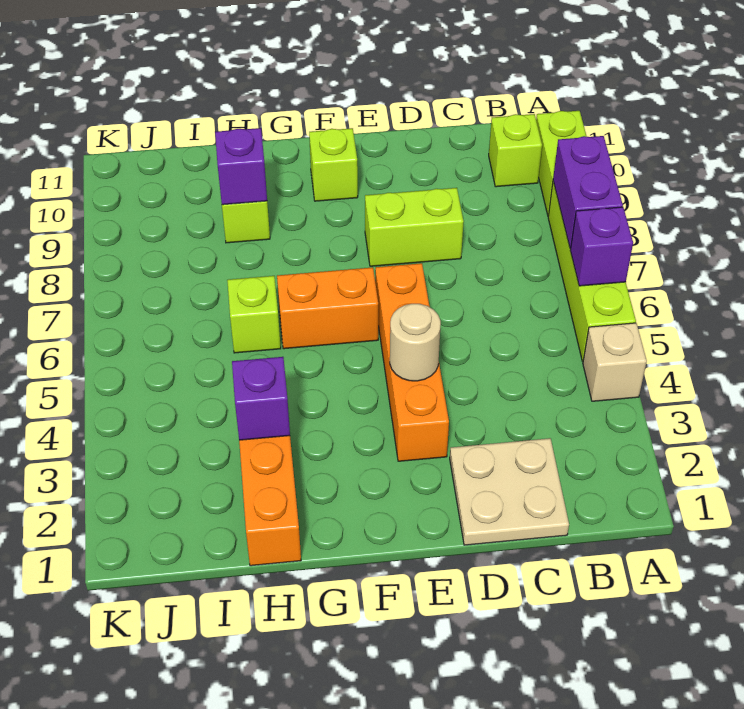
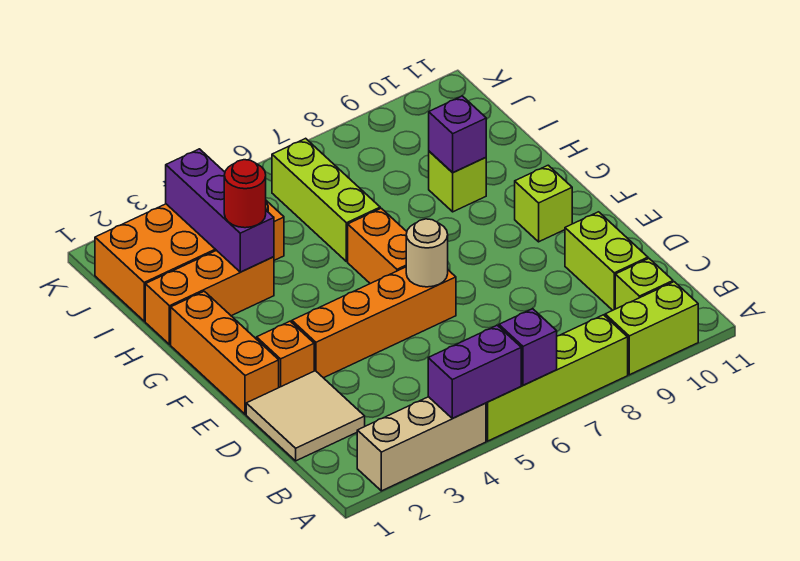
tan 1x1 brick [583,323,647,401] -> tan 1x3 brick [357,397,486,491]
purple 1x2 brick [553,136,623,249] -> purple 1x2 brick moved to [428,325,521,419]
tan 2x2 plate [450,438,569,545] -> tan 2x2 tile [246,371,365,461]
lime 1x2 brick [365,188,464,266] -> lime 1x2 brick moved to [565,212,648,310]
none -> orange 1x3 brick [171,291,279,414]
none -> orange 1x1 brick [257,321,314,387]
tan 1x1 round brick [390,304,441,381] -> tan 1x1 round brick moved to [406,219,448,287]
purple 1x1 brick [232,357,290,440] -> purple 1x3 brick [166,149,274,272]
none -> red 1x1 round brick [224,160,266,228]
lime 1x1 brick [227,276,281,353] -> lime 1x3 brick [272,138,380,262]
none -> orange 2x4 brick [95,201,284,321]

